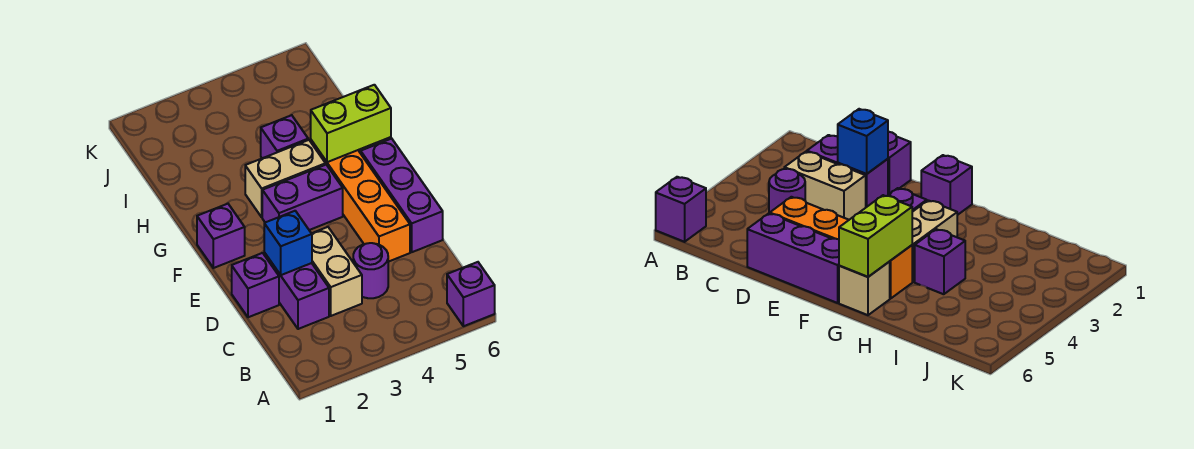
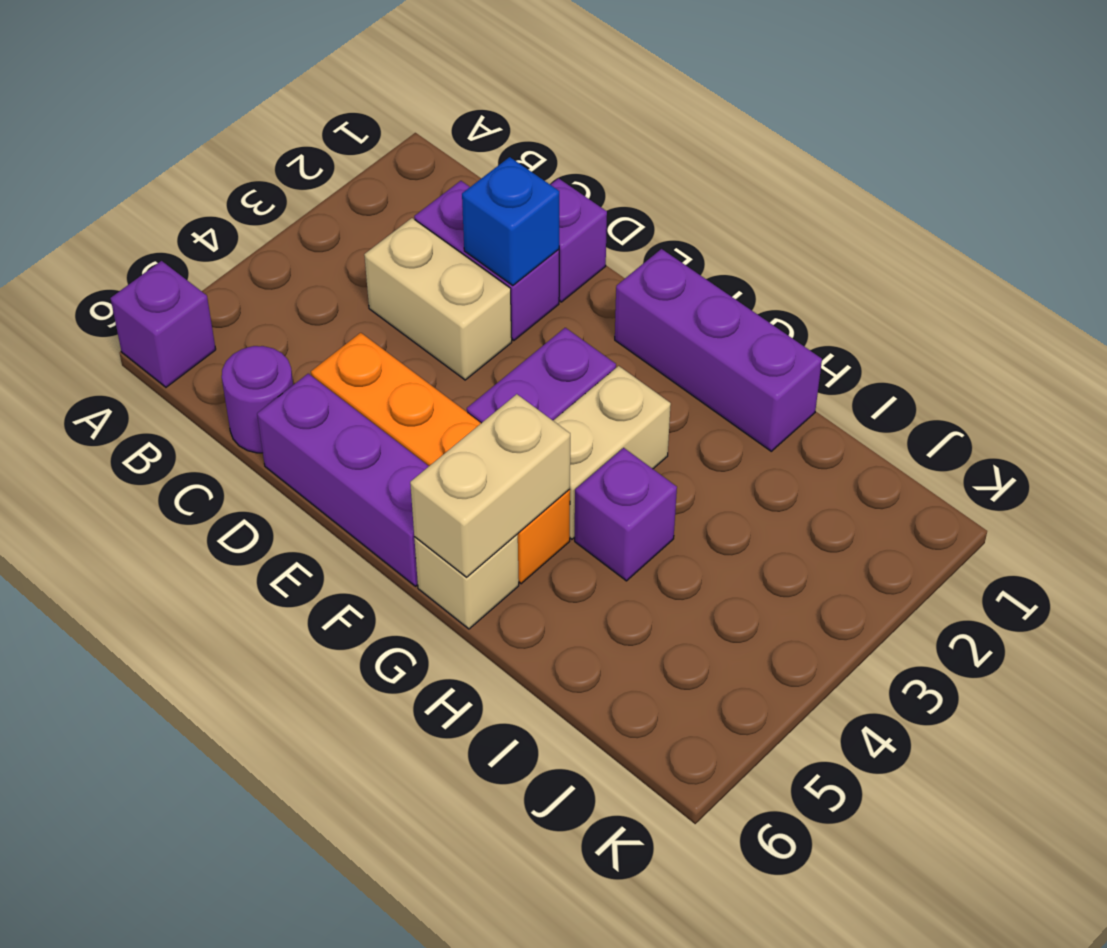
purple 1x1 round brick [353,243,388,298] -> purple 1x1 round brick moved to [222,346,293,453]
purple 1x1 brick [197,204,245,268] -> purple 1x3 brick [615,249,822,451]
lime 1x2 brick [311,85,391,162] -> tan 1x2 brick [410,394,570,577]

